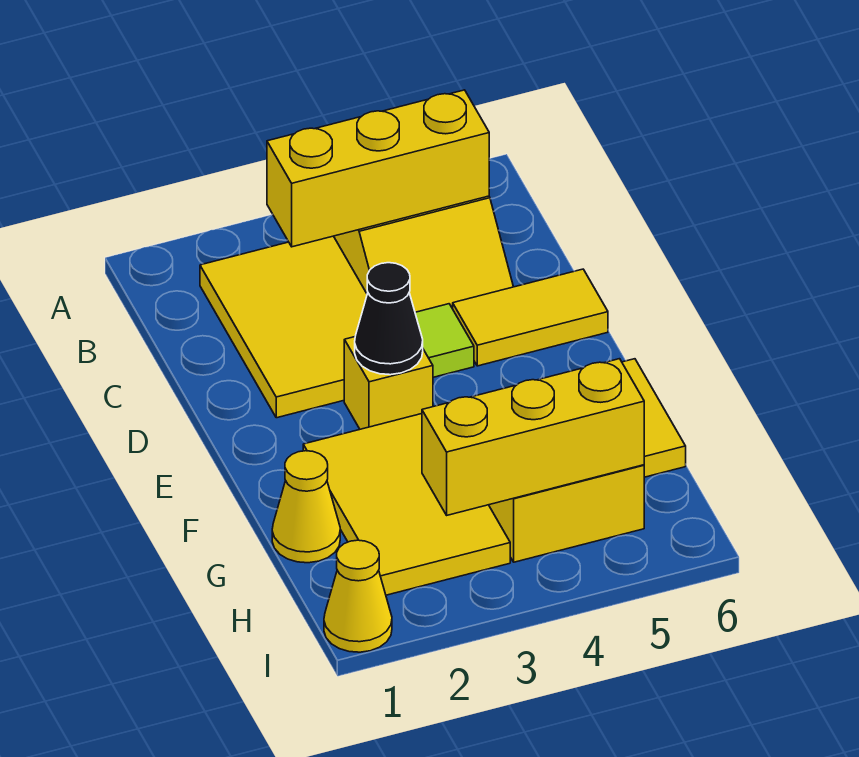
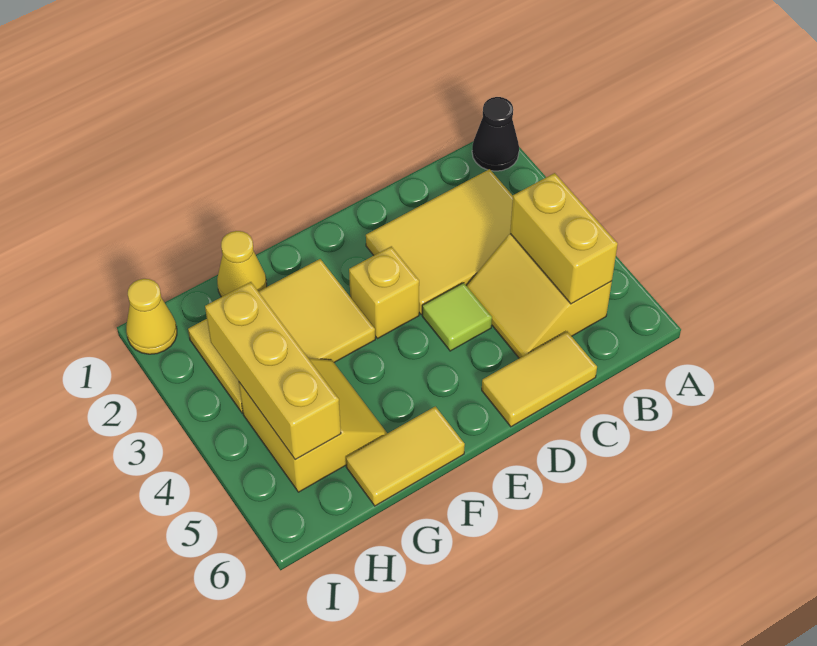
yellow 1x3 brick [267,90,489,247] -> yellow 1x2 brick [510,173,618,304]
yellow 1x2 tile [453,269,608,366] -> yellow 1x2 tile turned to [482,331,597,427]
black 1x1 cone [355,263,423,375] -> black 1x1 cone moved to [472,97,519,171]

